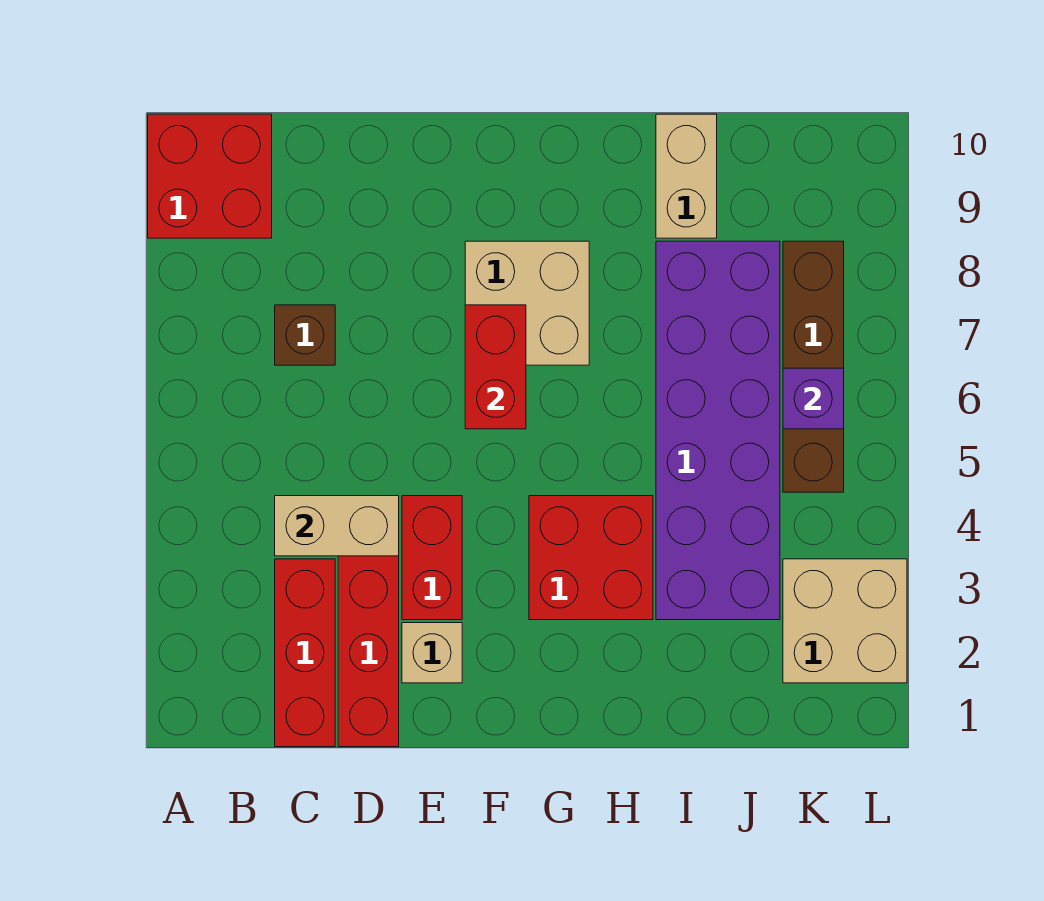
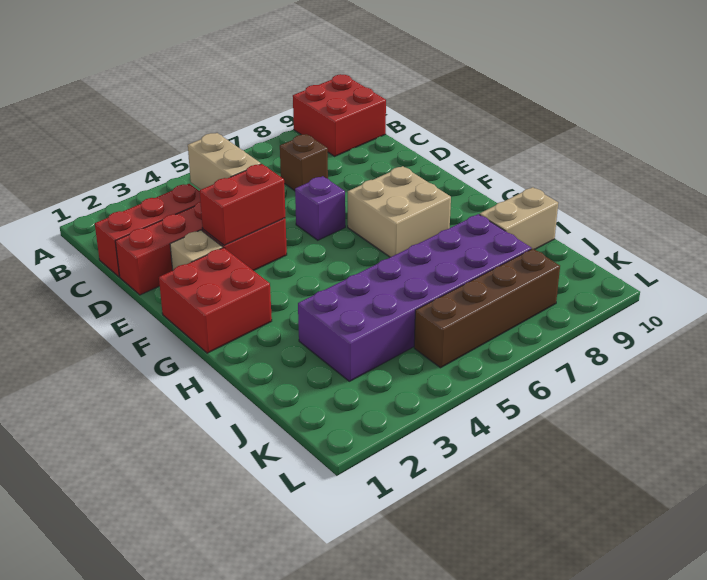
red 1x2 brick [465,305,526,429] -> red 1x2 brick moved to [200,164,285,245]
red 2x2 brick [529,496,653,620] -> red 2x2 brick moved to [159,248,272,353]
tan 2x2 brick [783,559,907,683] -> none
purple 1x1 brick [783,368,844,429] -> purple 1x1 brick moved to [295,176,345,240]

